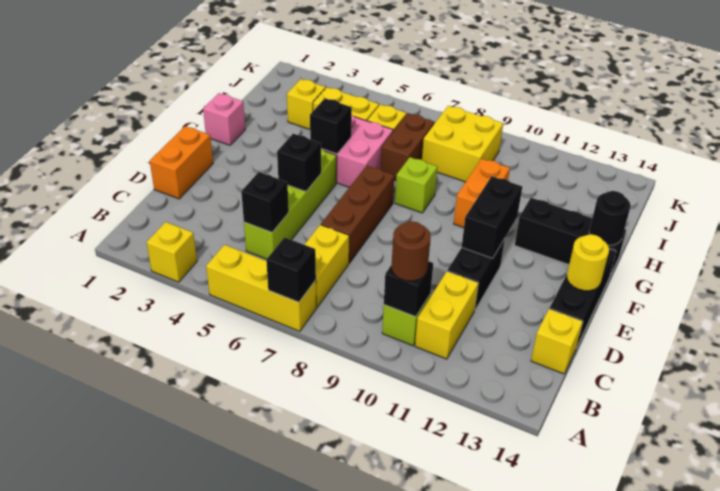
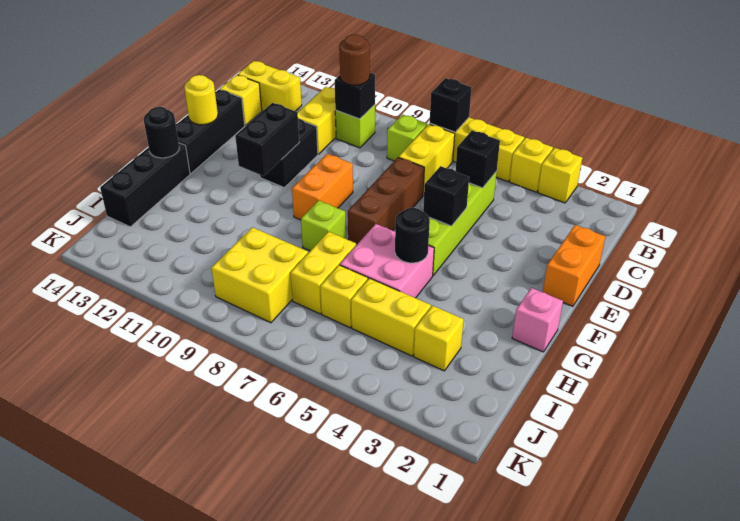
none -> yellow 1x1 brick [510,138,553,192]
none -> lime 1x1 brick [387,115,428,161]
none -> yellow 1x2 brick [238,61,302,111]
black 1x1 brick [310,98,352,154] -> black 1x1 round brick [395,208,430,263]
orange 1x2 brick [454,159,510,228] -> orange 1x2 brick moved to [292,154,353,220]
black 1x3 brick [515,198,626,277] -> black 1x3 brick turned to [100,143,190,227]
brown 1x2 brick [381,113,434,180] -> yellow 1x2 brick [290,232,356,314]

